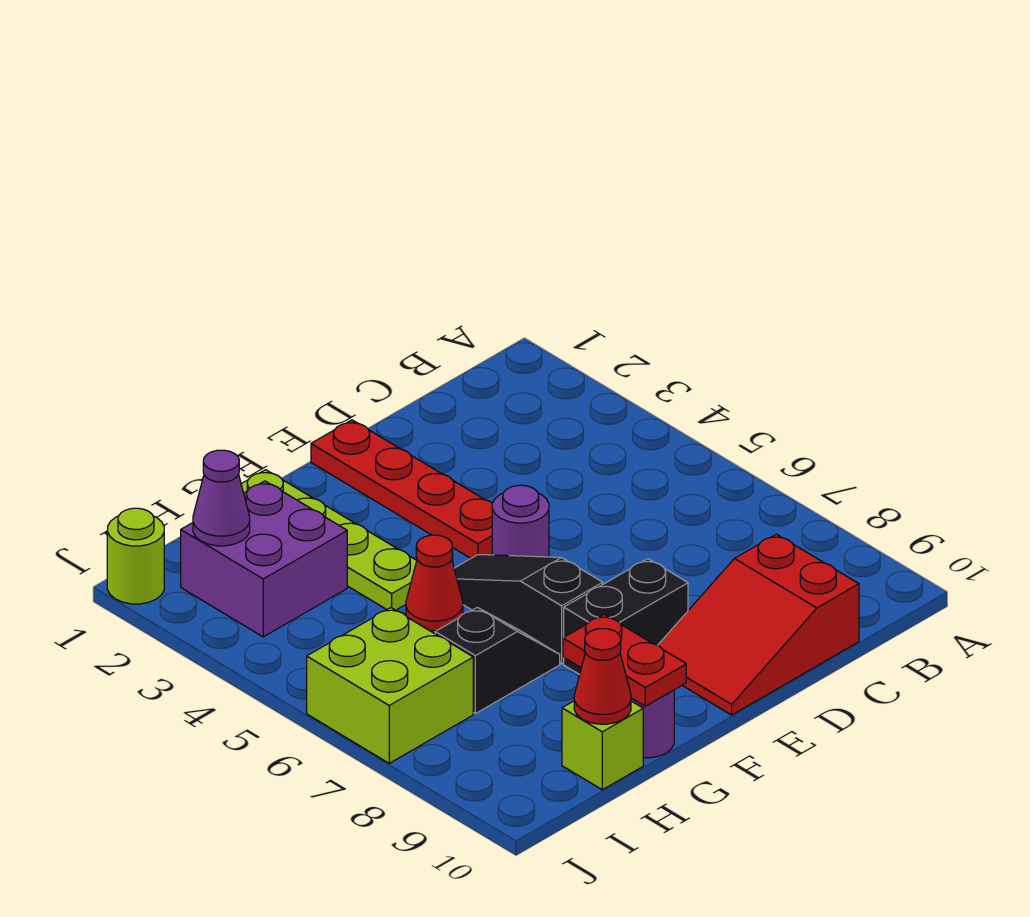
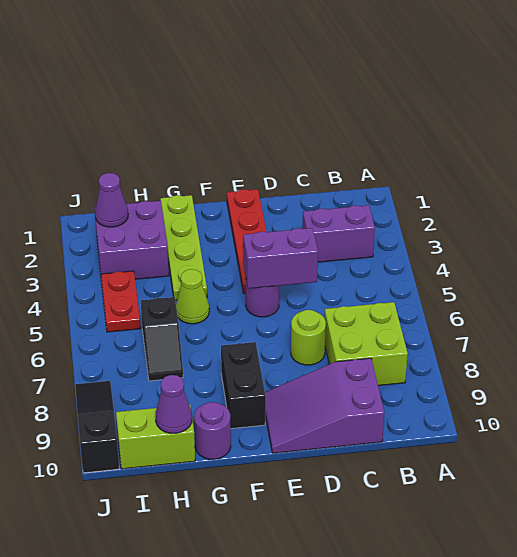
none -> purple 1x2 brick [303,205,375,262]
red 2x3 slope [658,534,859,715] -> purple 2x3 slope [265,358,384,453]
none -> purple 1x2 brick [243,228,318,289]
black 1x2 brick [564,559,688,675] -> black 1x2 brick turned to [221,342,266,429]
black 1x3 slope [454,555,603,664] -> black 1x3 slope moved to [75,381,119,473]
red 1x1 cone [406,535,463,631] -> lime 1x1 cone [176,269,209,324]
black 1x2 slope [435,607,560,714] -> black 1x2 slope turned to [141,297,183,381]
red 1x2 plate [563,615,686,706] -> red 1x2 plate moved to [101,271,141,332]
lime 1x1 brick [562,701,643,790] -> lime 1x2 brick [116,405,195,469]
red 1x1 cone [574,629,631,724] -> purple 1x1 cone [155,375,192,433]
lime 2x2 brick [307,608,473,763] -> lime 2x2 brick moved to [324,302,408,386]
lime 1x1 round brick [107,508,164,604] -> lime 1x1 round brick moved to [291,310,326,365]

